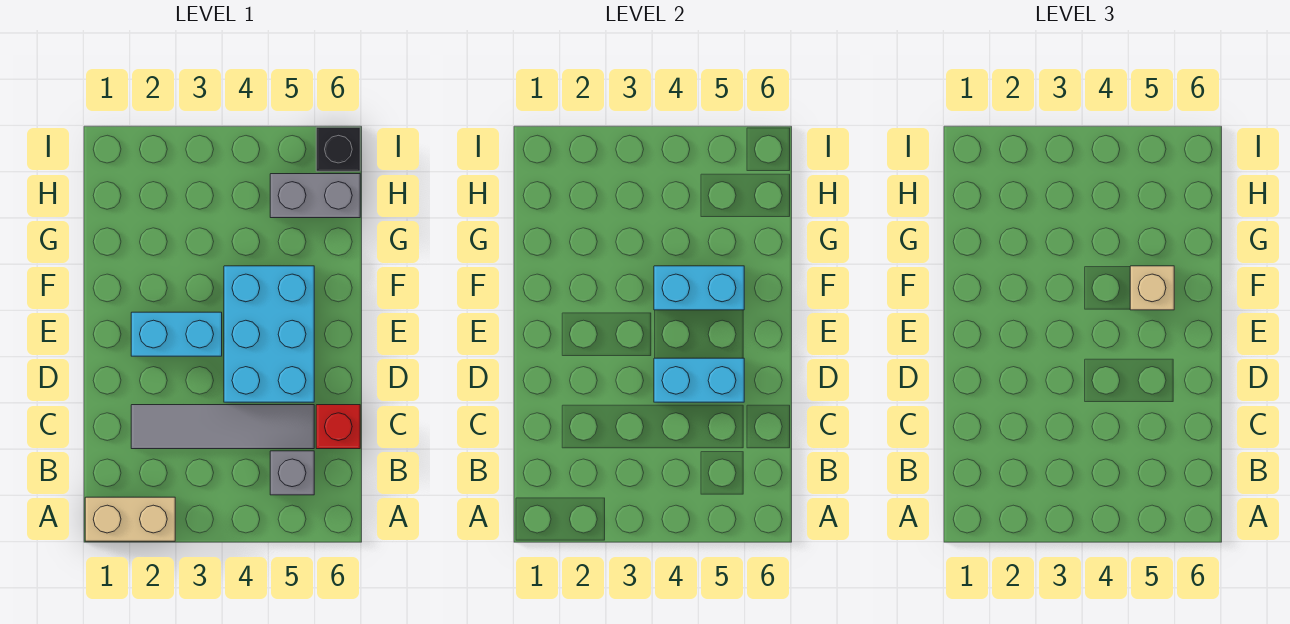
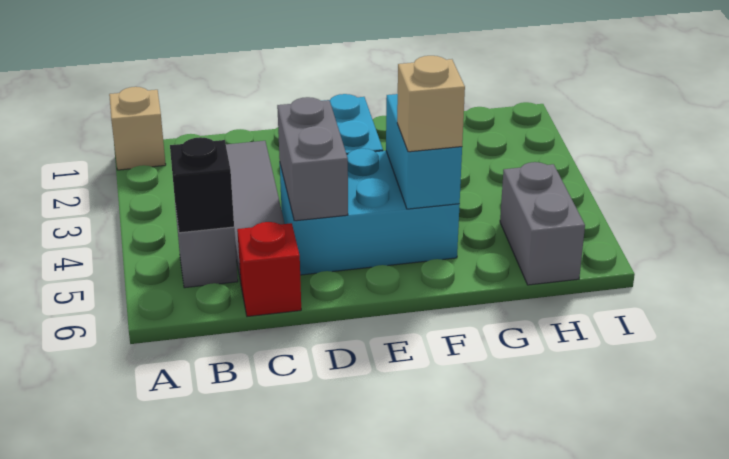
tan 1x2 brick [85,497,175,541] -> tan 1x1 brick [109,87,166,170]
cyan 1x2 brick [654,358,744,402] -> grey 1x2 brick [277,97,348,221]
black 1x1 brick [316,127,360,171] -> black 1x1 brick moved to [170,137,234,233]

